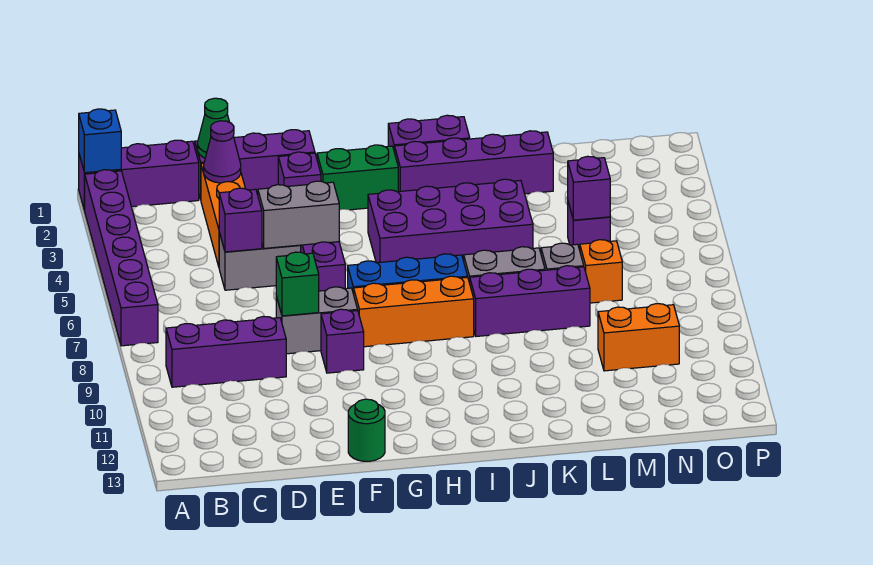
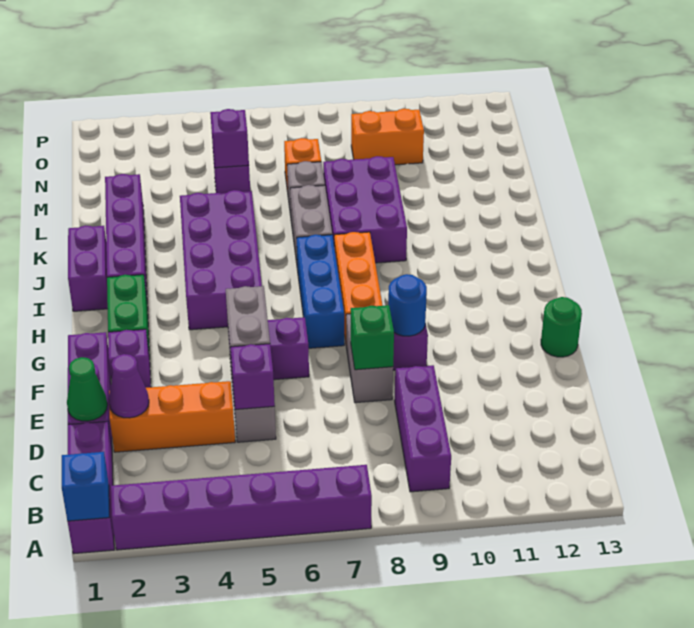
none -> blue 1x1 round brick [388,274,427,336]
purple 1x3 brick [470,266,590,336] -> purple 2x3 brick [323,156,407,263]
orange 1x2 brick [598,303,679,371] -> orange 1x2 brick turned to [351,109,424,165]

